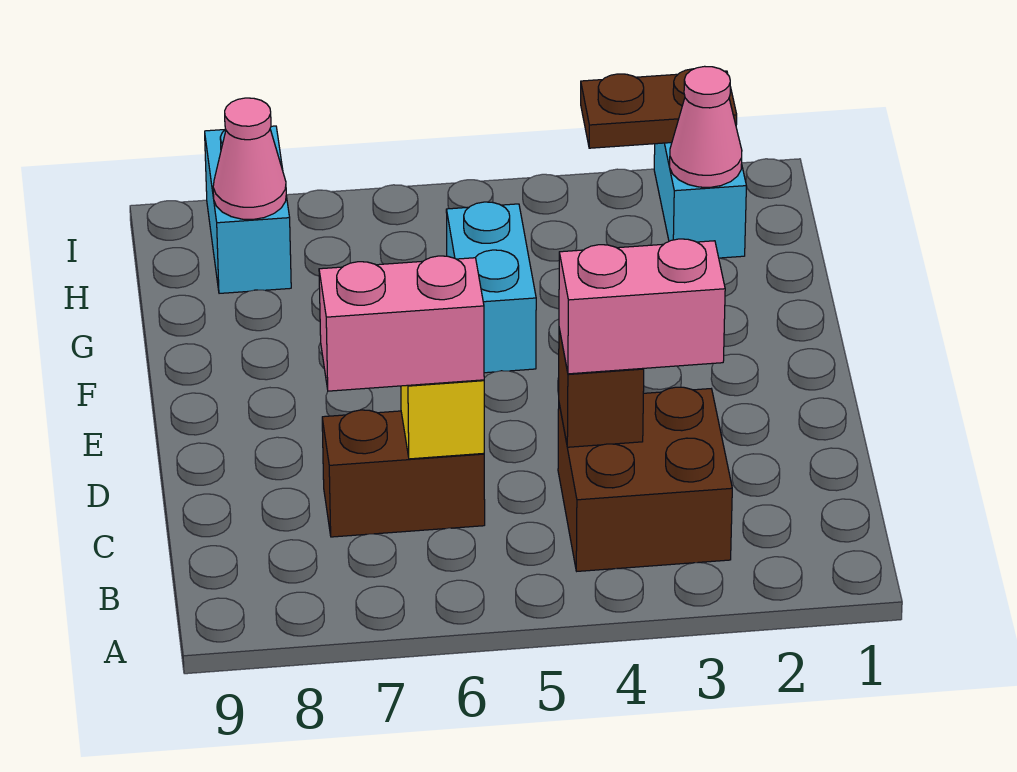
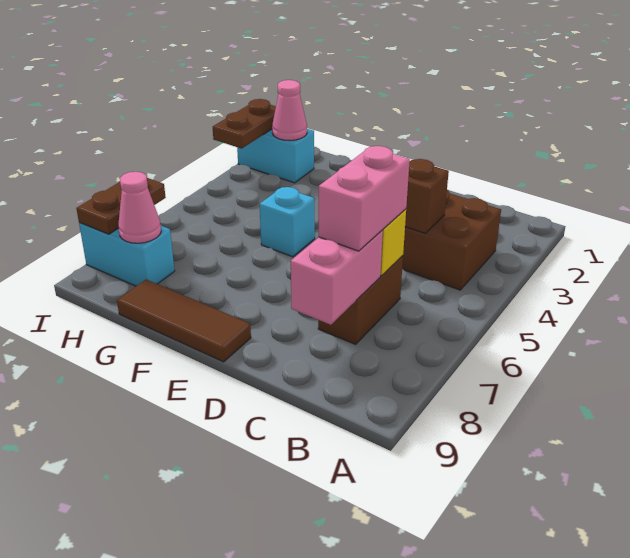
pink 1x2 brick [559,239,725,374] -> pink 1x2 brick moved to [291,230,383,325]
none -> brown 1x3 tile [117,279,251,362]
cyan 1x2 brick [446,202,536,373] -> cyan 1x1 brick [260,187,315,257]
none -> brown 1x2 plate [76,178,166,234]

